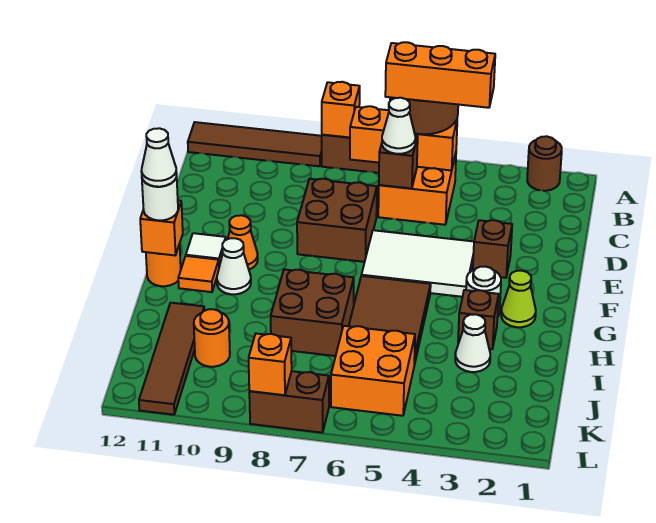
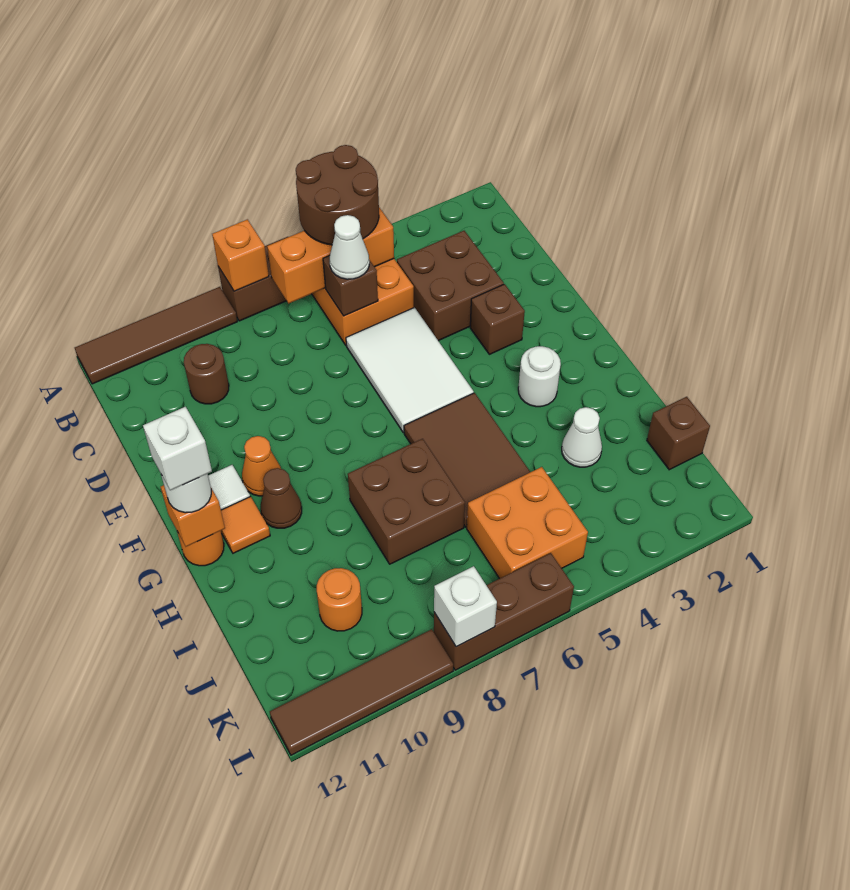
brown 1x1 round brick [527,136,562,191] -> brown 1x1 round brick moved to [184,344,229,404]
orange 1x3 brick [385,42,495,108] -> none
brown 2x2 brick [297,179,377,262] -> brown 2x2 brick moved to [397,231,504,341]
white 2x3 tile [361,230,474,297] -> white 2x3 tile turned to [346,308,474,433]
lime 1x1 cone [501,271,536,327] -> none
white 1x1 cone [217,238,251,294] -> brown 1x1 cone [261,468,302,528]
white 1x1 cone [141,128,177,187] -> white 1x1 brick [143,407,212,490]
brown 1x1 brick [458,290,499,349] -> brown 1x1 brick moved to [647,397,710,470]
brown 1x4 tile [139,303,204,415] -> brown 1x4 tile turned to [270,629,453,755]
brown 1x2 brick [249,371,329,433] -> brown 1x3 brick [434,553,574,670]
orange 1x1 brick [249,334,292,395] -> white 1x1 brick [434,566,497,647]

